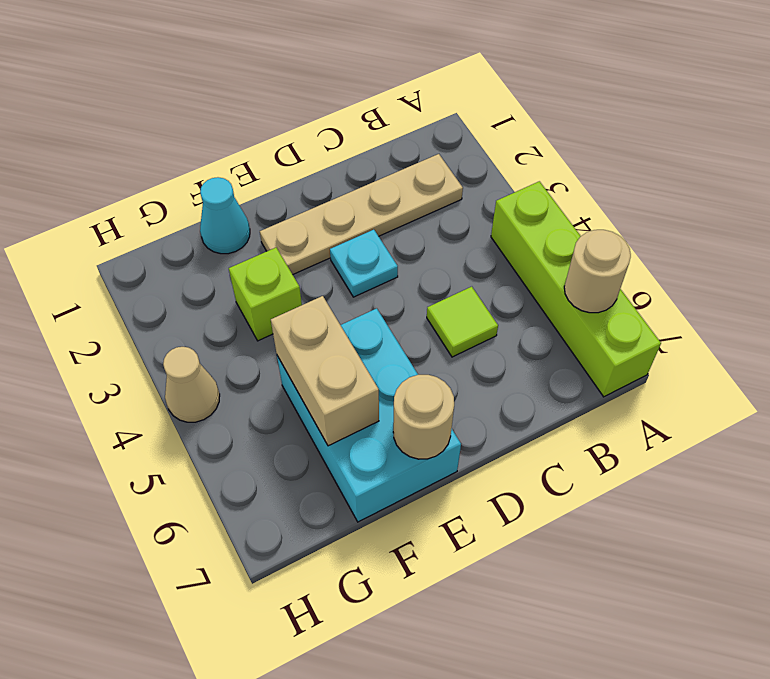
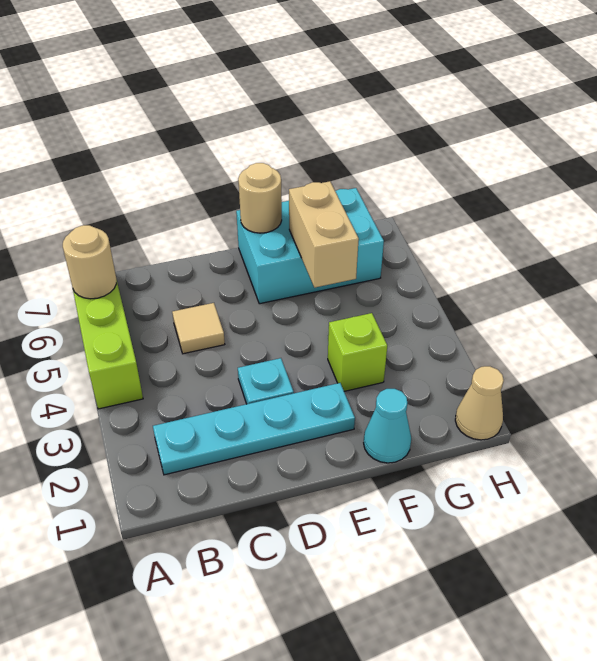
tan 1x4 plate [260,154,463,275] -> cyan 1x4 plate [153,383,355,475]
lime 1x1 tile [427,287,498,357] -> tan 1x1 tile [172,303,225,354]
cyan 2x3 brick [277,308,461,522] -> cyan 2x3 brick turned to [236,188,384,304]
tan 1x1 cone [163,347,220,422] -> tan 1x1 cone moved to [455,366,504,440]

